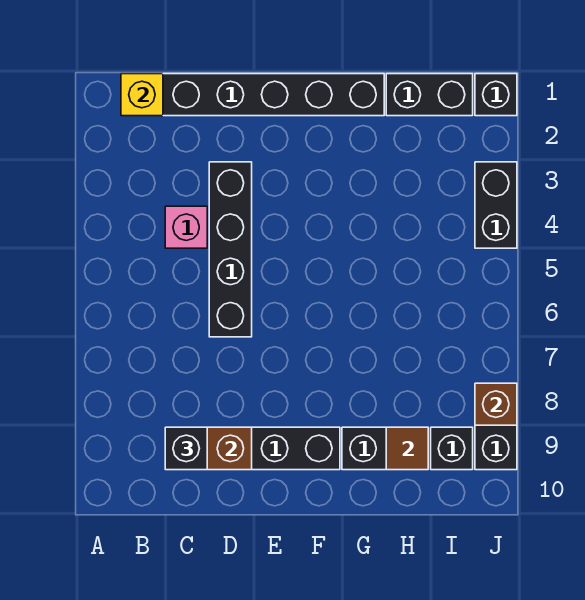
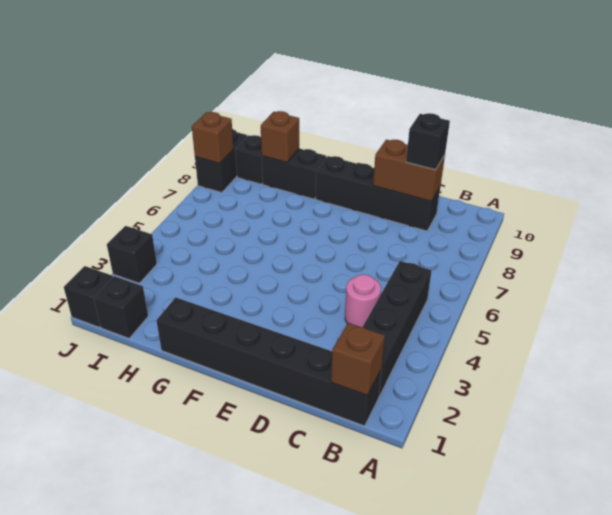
yellow 1x1 brick [121,74,163,116] -> brown 1x1 brick [331,323,385,395]
pink 1x1 brick [165,206,207,248] -> pink 1x1 round brick [345,274,381,327]
black 1x4 brick [209,162,252,337] -> black 1x4 brick moved to [363,261,432,396]
black 1x2 brick [386,74,473,116] -> black 1x1 brick [94,276,148,338]
brown 1x1 tile [386,427,428,470] -> brown 1x1 brick [261,111,299,163]
black 1x2 brick [475,162,517,248] -> black 1x1 brick [107,226,157,283]

